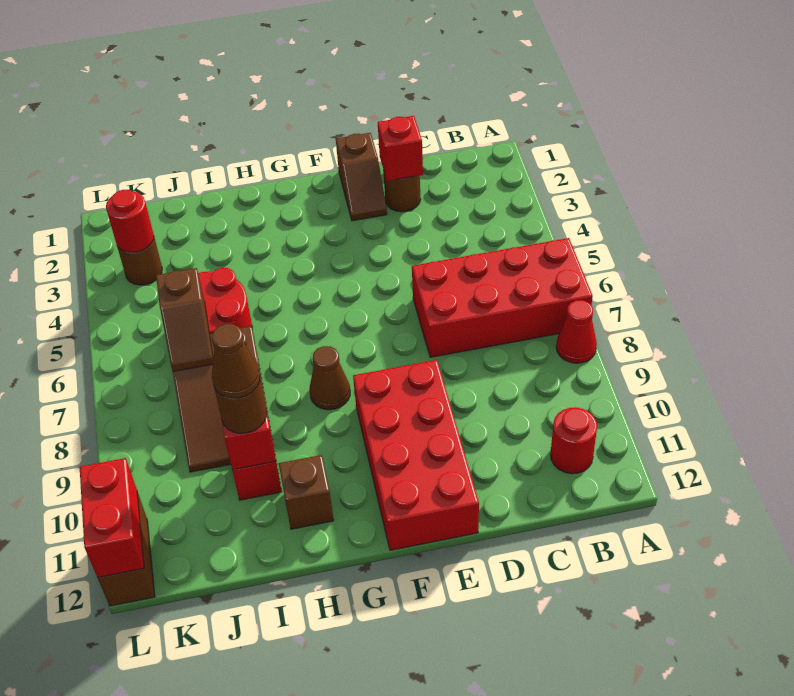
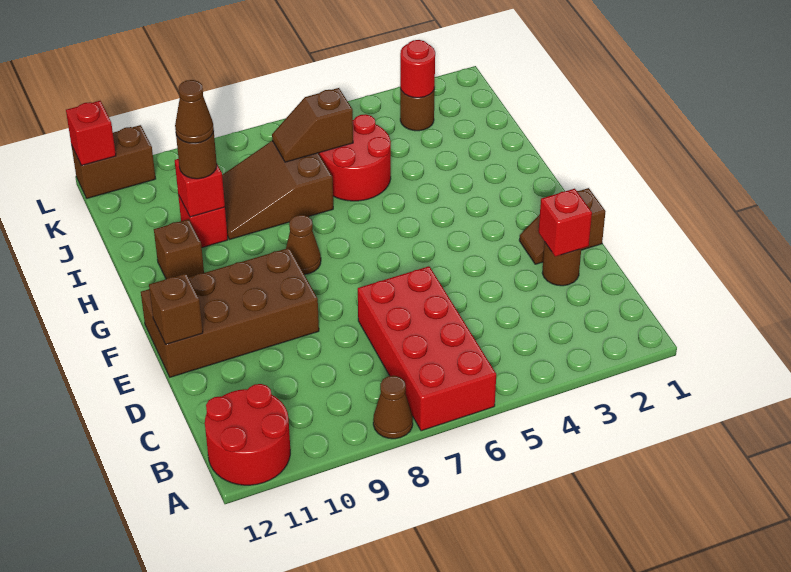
red 1x1 cone [556,300,597,363] -> brown 1x1 cone [373,376,413,439]
red 1x1 round brick [550,407,597,474] -> red 2x2 round brick [205,384,290,485]
red 2x4 brick [353,360,479,550] -> brown 2x4 brick [141,248,319,377]
none -> brown 1x1 brick [149,274,203,344]
red 1x2 brick [80,458,144,578] -> red 1x1 brick [66,101,116,166]

